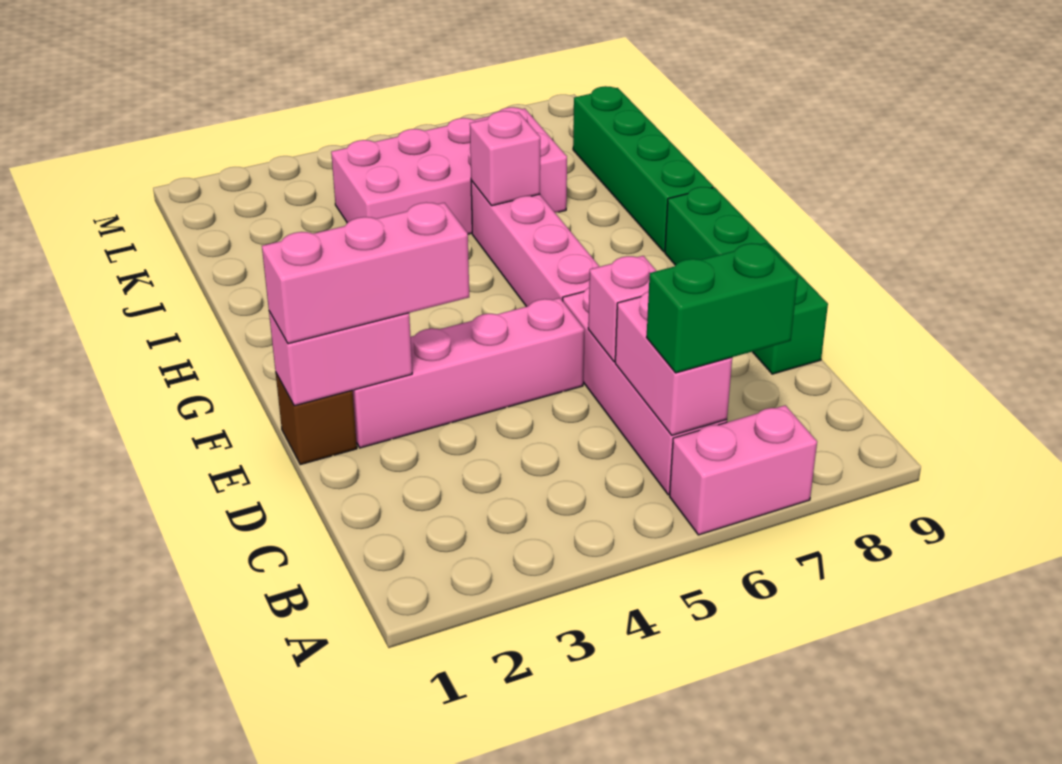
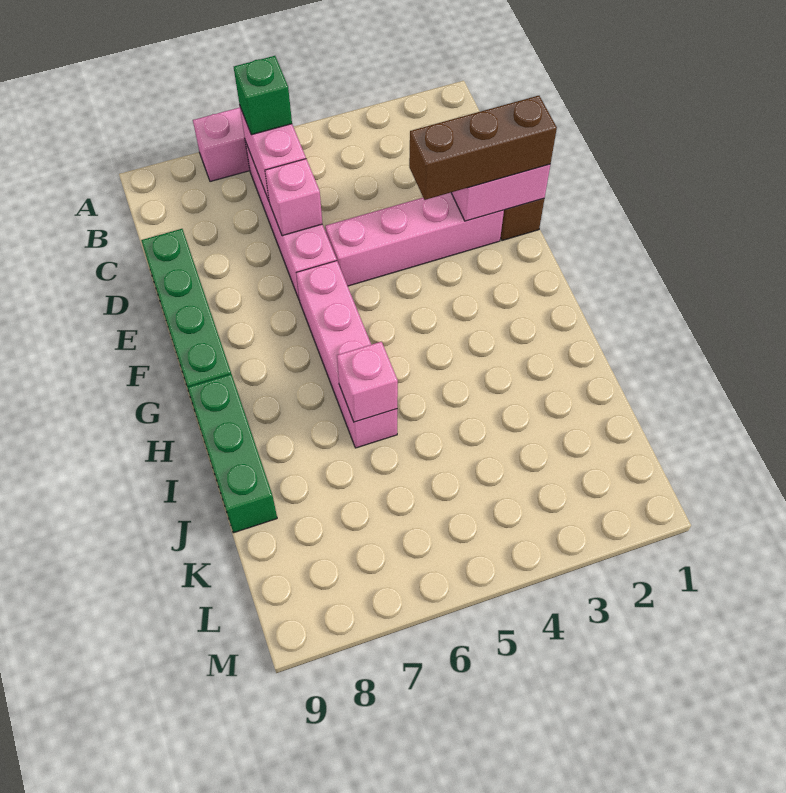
green 1x2 brick [647,243,798,373] -> green 1x1 brick [234,56,292,135]
pink 1x3 brick [262,202,469,344] -> brown 1x3 brick [409,96,557,200]
green 1x4 brick [573,86,713,252] -> green 1x3 brick [188,374,277,533]
pink 2x4 brick [331,107,567,234] -> none

